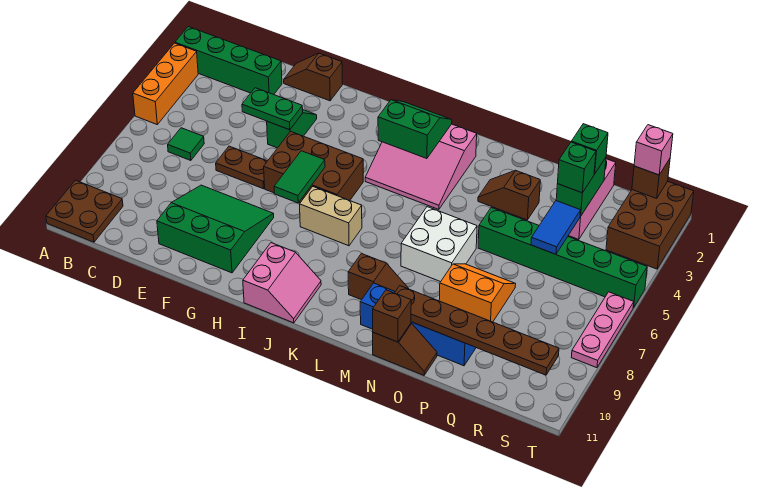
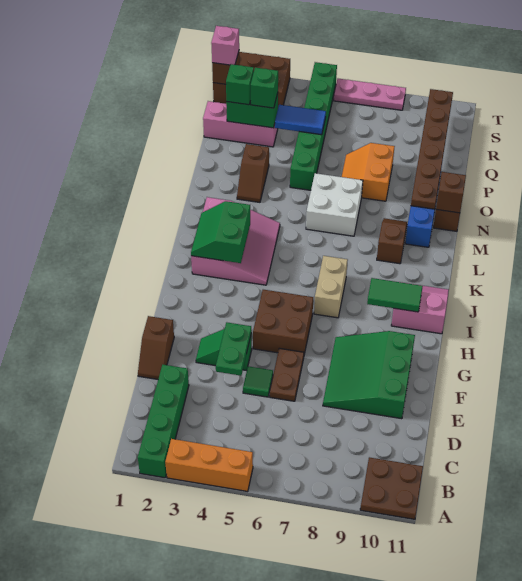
green 1x1 tile [168,128,204,161] -> green 1x1 tile moved to [243,366,273,397]
brown 2x3 brick [264,132,363,203] -> brown 2x2 brick [253,290,313,354]
green 1x2 tile [274,151,325,203] -> green 1x2 tile moved to [367,278,423,312]

